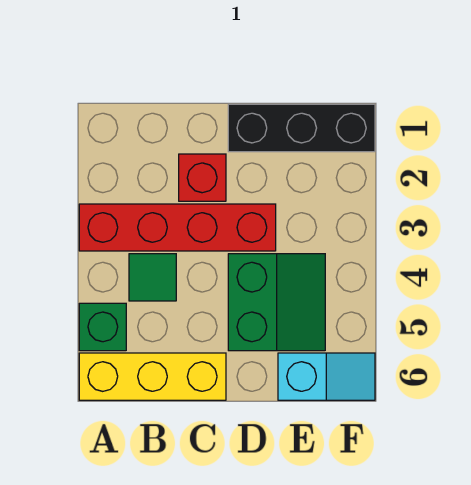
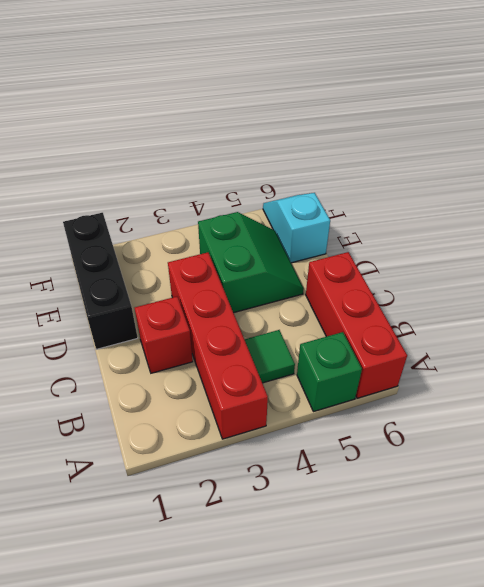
yellow 1x3 brick [79,353,226,400] -> red 1x3 brick [306,252,407,398]
green 2x2 slope [228,254,325,351] -> green 2x2 slope turned to [198,212,304,313]

